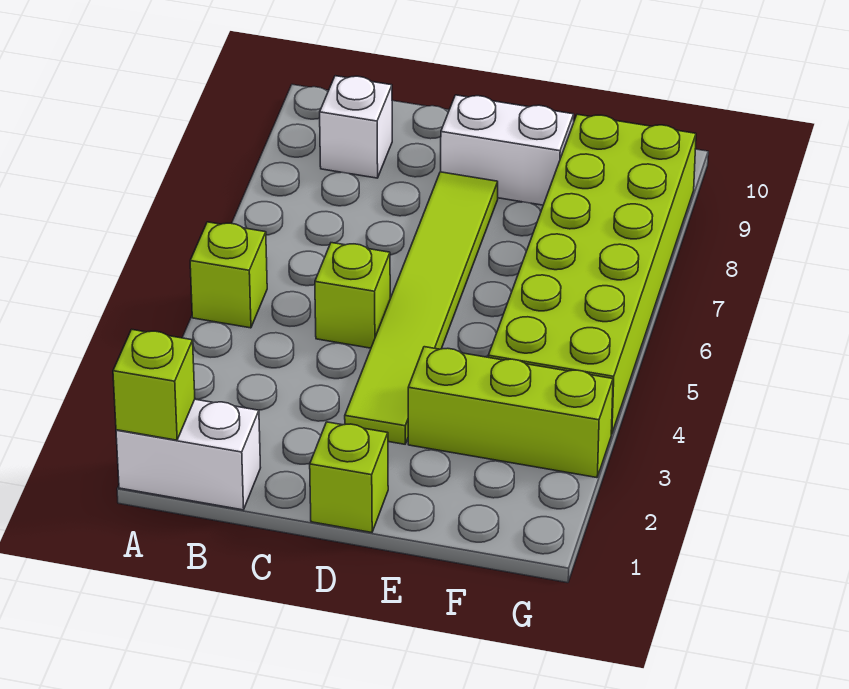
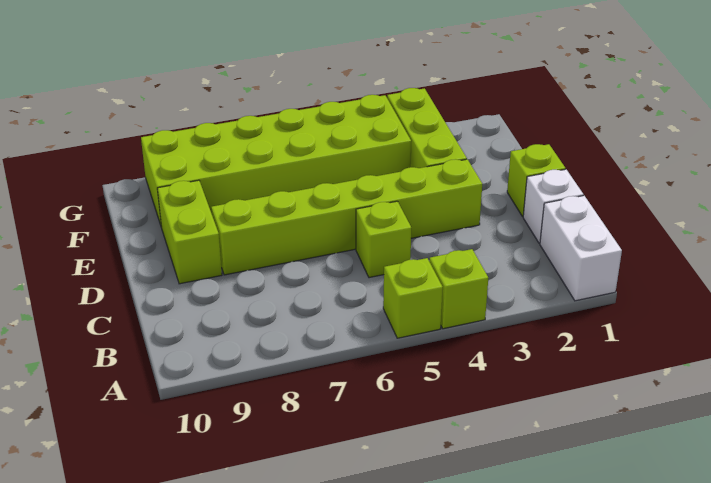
lime 1x1 brick [113,329,195,440] -> lime 1x1 brick moved to [429,249,488,329]
white 1x1 brick [320,76,392,178] -> white 1x1 brick moved to [523,169,583,243]
lime 1x6 tile [345,172,498,444] -> lime 1x6 brick [211,159,482,275]
white 1x2 brick [441,95,574,205] -> lime 1x2 brick [157,180,222,284]

